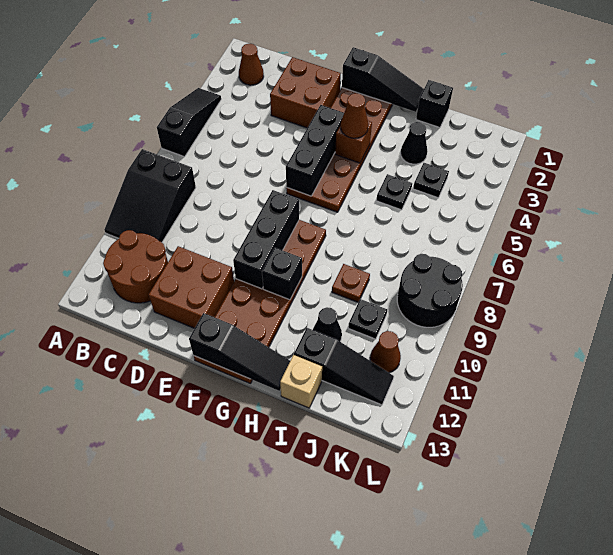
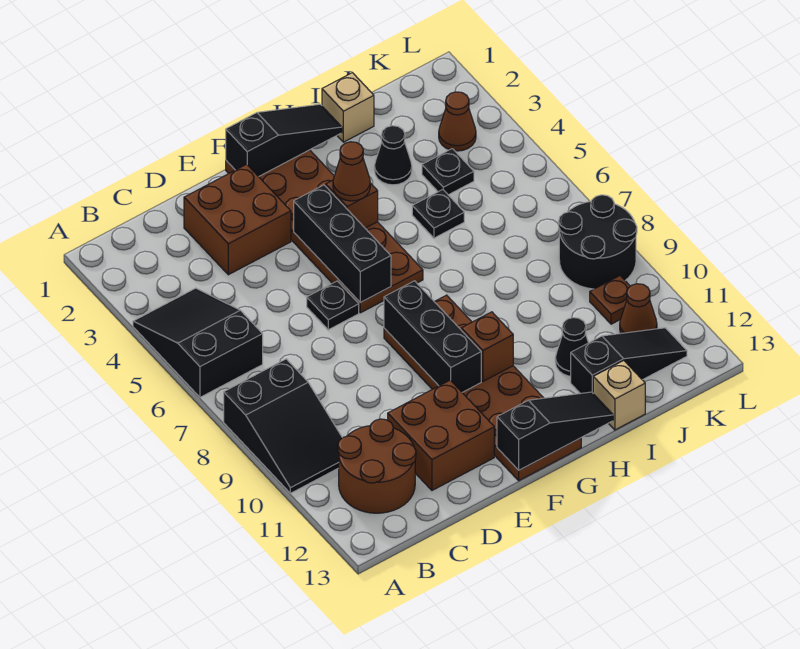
black 1x3 slope [157,88,221,157] -> black 2x3 slope [133,288,263,397]
brown 1x1 cone [239,44,264,85] -> brown 1x1 cone moved to [439,92,476,151]
black 1x1 brick [262,248,302,300] -> brown 1x1 brick [461,312,513,381]
black 1x1 brick [416,80,453,127] -> tan 1x1 brick [322,73,374,142]
brown 1x1 plate [332,264,370,302] -> brown 1x1 plate moved to [590,276,630,324]
black 1x1 plate [348,299,387,339] -> black 1x1 plate moved to [307,281,359,330]

